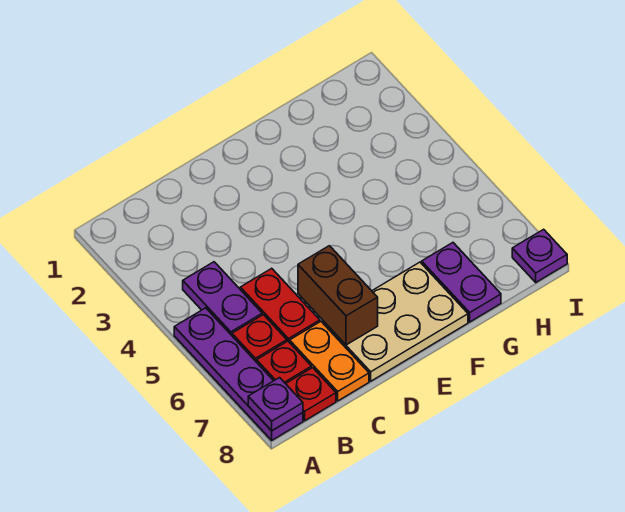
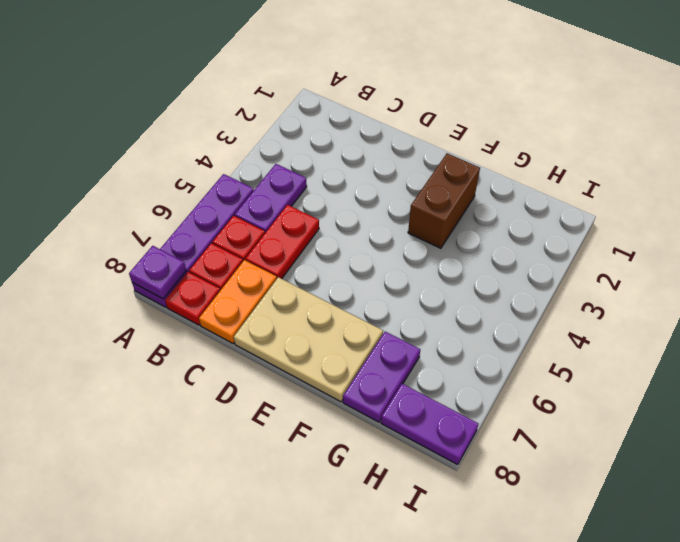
brown 1x2 brick [298,246,378,345] -> brown 1x2 brick moved to [408,153,480,248]
purple 1x1 plate [512,229,567,282] -> purple 1x2 plate [381,384,478,465]

